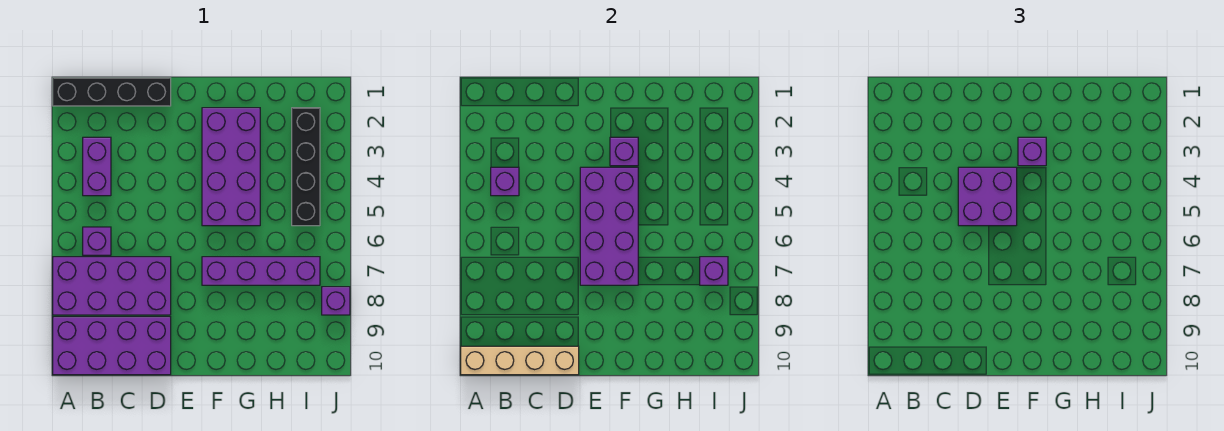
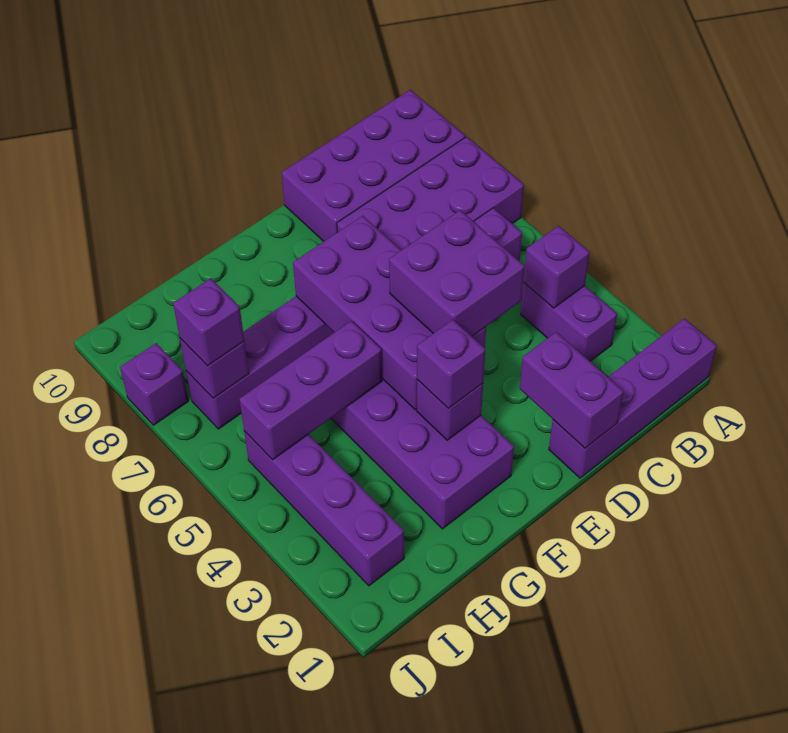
black 1x4 brick [53,78,171,106] -> purple 1x4 brick [549,318,717,478]
tan 1x4 brick [461,346,579,375] -> none
none -> purple 1x2 brick [520,332,624,448]
none -> purple 1x3 brick [239,321,382,460]
black 1x4 brick [292,108,320,226] -> purple 1x4 brick [244,431,404,586]
none -> purple 1x1 brick [173,278,244,366]

